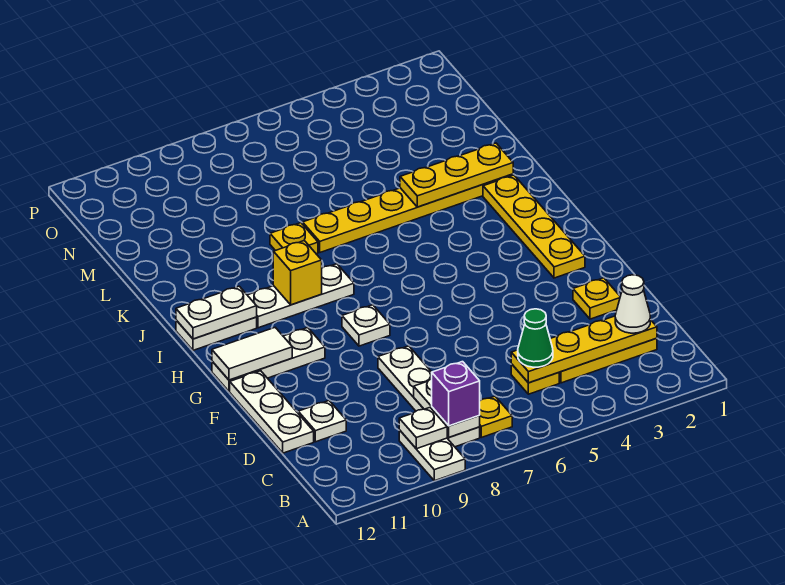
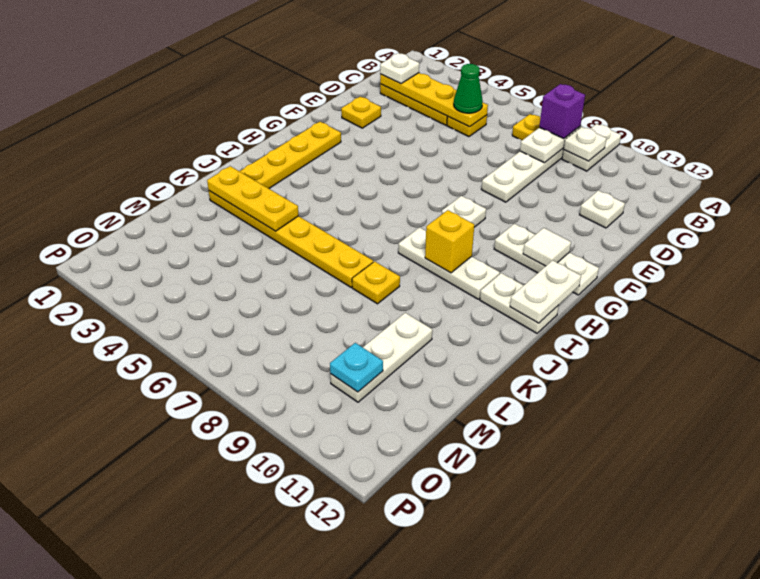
white 1x1 cone [615,275,650,333] -> white 1x1 plate [380,53,419,84]
white 1x3 plate [230,371,314,453] -> white 1x3 plate moved to [330,313,432,402]
white 1x2 tile [212,328,292,380] -> white 1x1 tile [523,228,571,266]
white 1x2 plate [176,286,257,339] -> white 1x2 plate turned to [510,260,581,323]
none -> cyan 1x1 plate [330,343,383,392]

